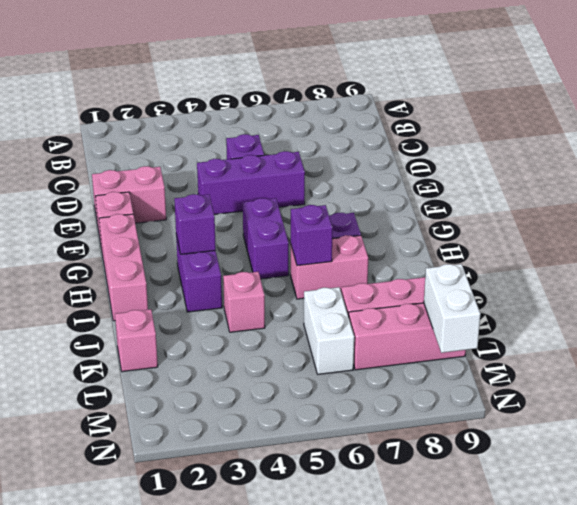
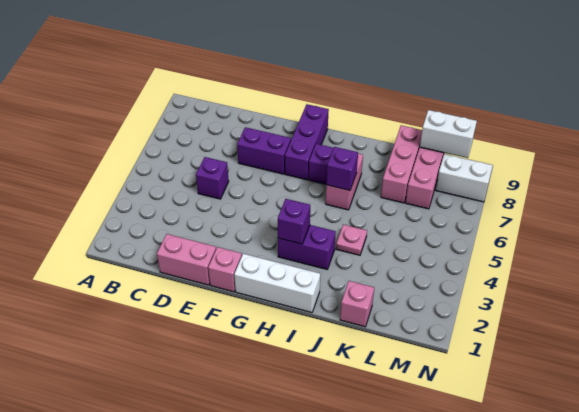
pink 1x2 brick [92,166,166,225] -> pink 1x2 brick turned to [157,234,216,285]
purple 1x3 brick [197,151,305,214] -> purple 1x3 brick moved to [285,104,329,180]
pink 1x3 brick [99,214,148,321] -> white 1x3 brick [234,254,320,313]
purple 1x2 brick [243,198,289,279] -> purple 1x2 brick moved to [237,127,291,174]
pink 1x1 brick [223,272,265,332] -> pink 1x1 plate [336,224,367,255]
white 1x2 brick [304,287,354,374] -> white 1x2 brick moved to [436,154,493,202]

